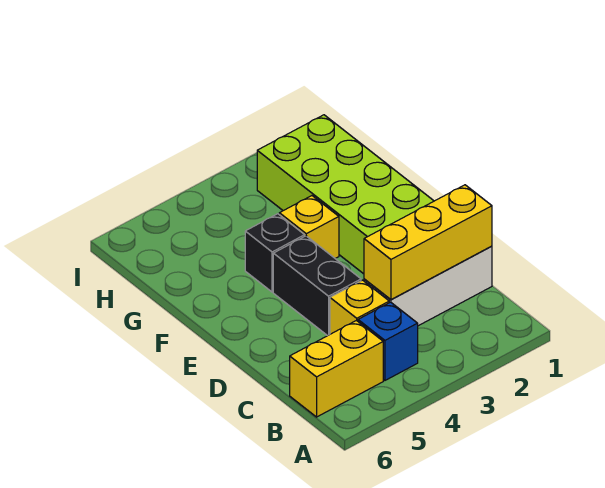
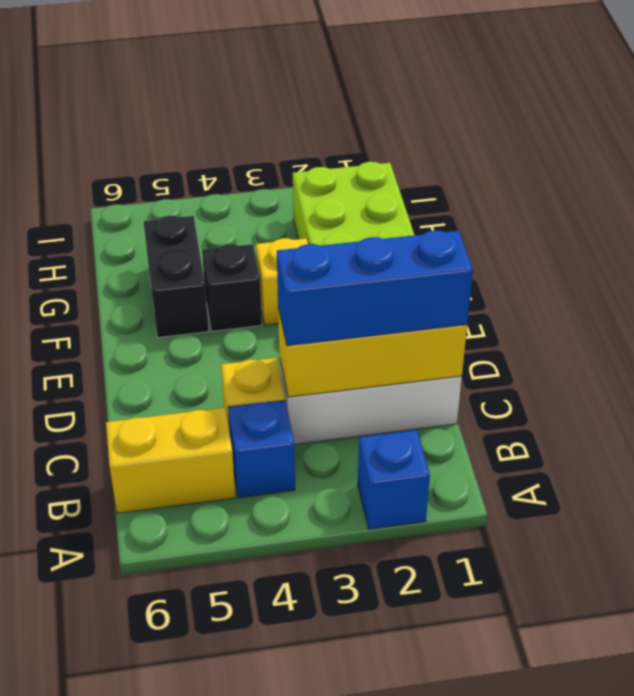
none -> blue 1x1 brick [358,430,430,529]
none -> blue 1x3 brick [277,231,473,346]
black 1x2 brick [273,236,361,336] -> black 1x2 brick moved to [143,216,209,338]

